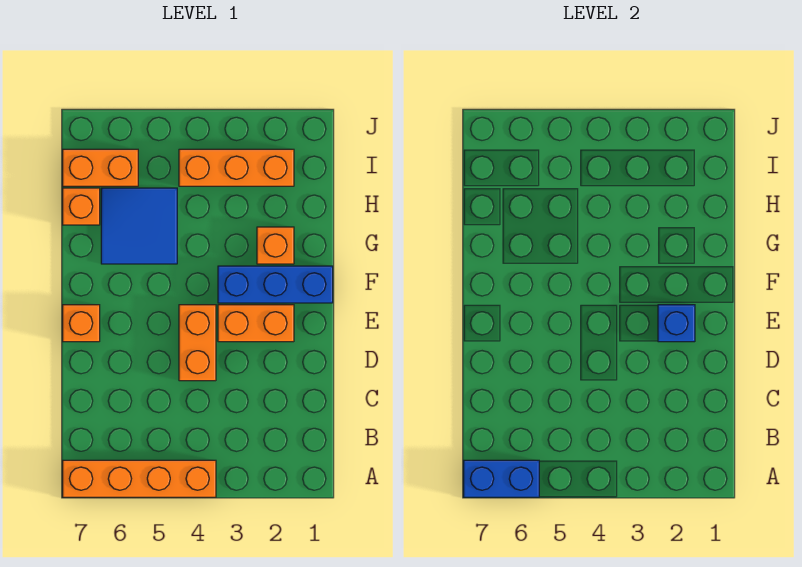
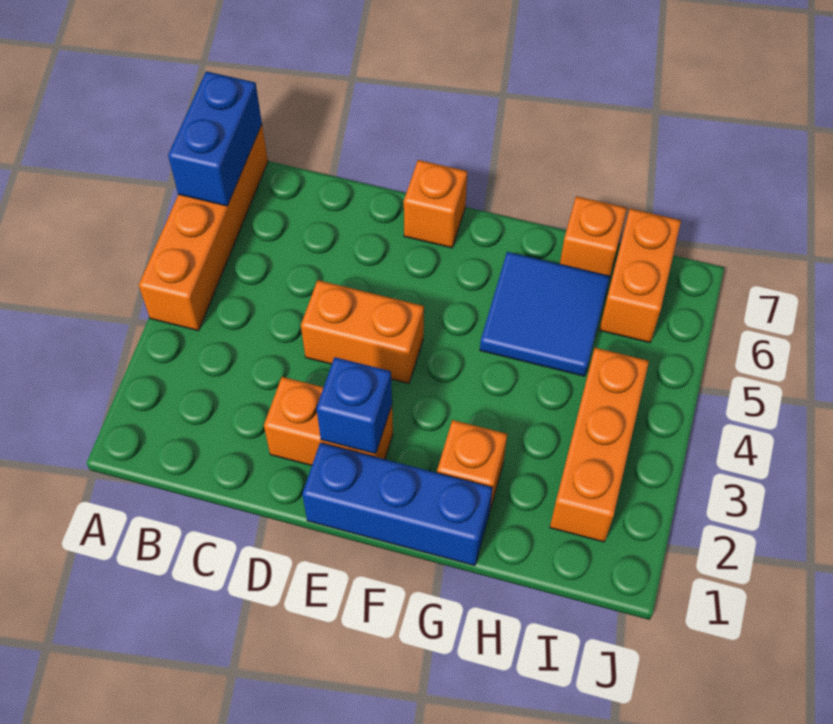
orange 1x2 brick [218,305,294,342] -> orange 1x2 brick turned to [264,377,393,466]
blue 1x3 brick [218,266,333,303] -> blue 1x3 brick turned to [302,443,493,566]

